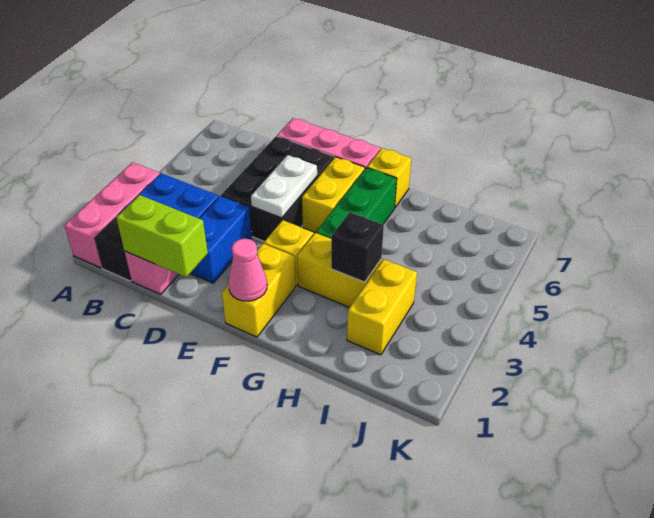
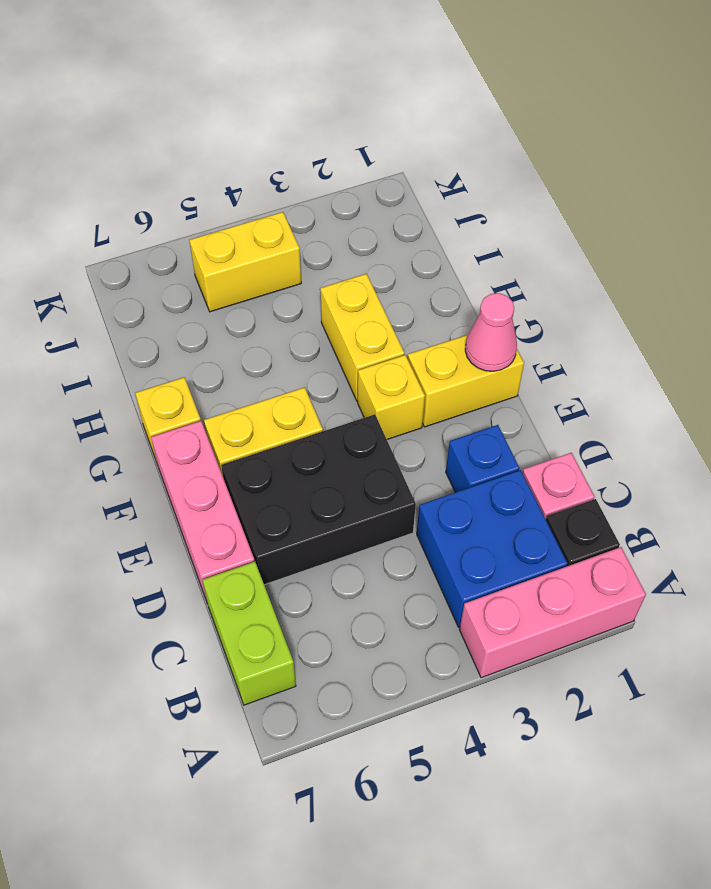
lime 1x2 brick [116,195,208,277] -> lime 1x2 brick moved to [203,562,296,705]
blue 1x2 brick [190,196,252,283] -> blue 1x1 brick [446,425,519,492]
white 1x2 plate [251,155,317,218] -> none
green 1x3 brick [316,168,397,239] -> none
black 1x1 brick [331,212,384,282] -> none
yellow 1x2 brick [347,259,417,355] -> yellow 1x2 brick moved to [189,212,301,312]

